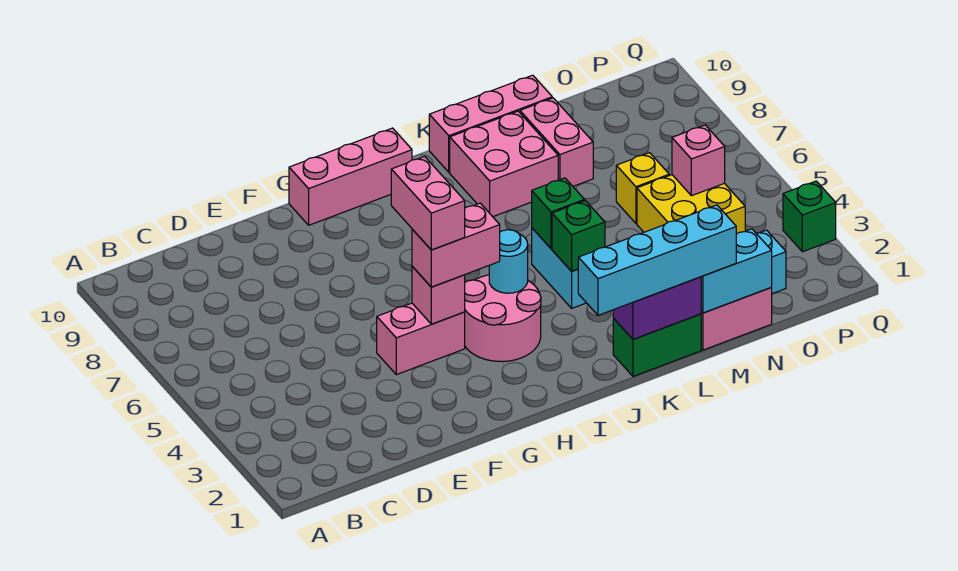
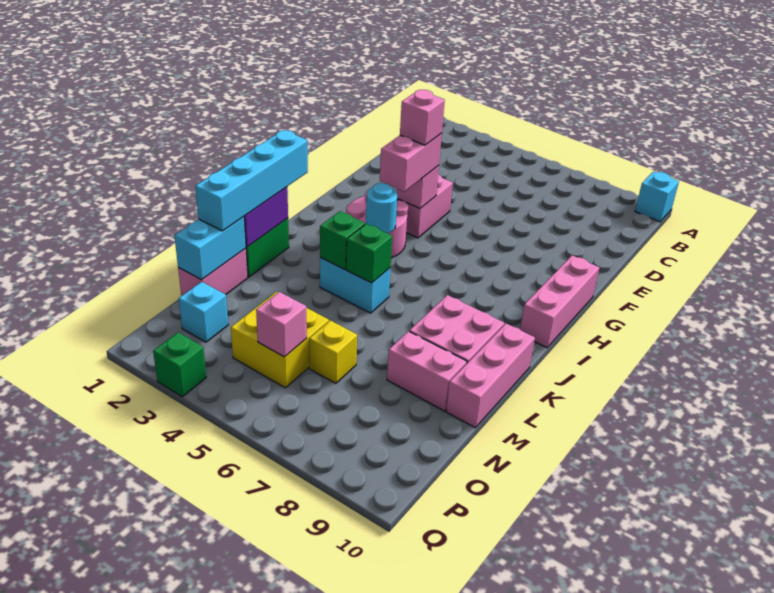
none -> cyan 1x1 brick [635,171,679,222]
pink 1x2 brick [391,157,465,250] -> pink 1x1 brick [400,90,445,145]

